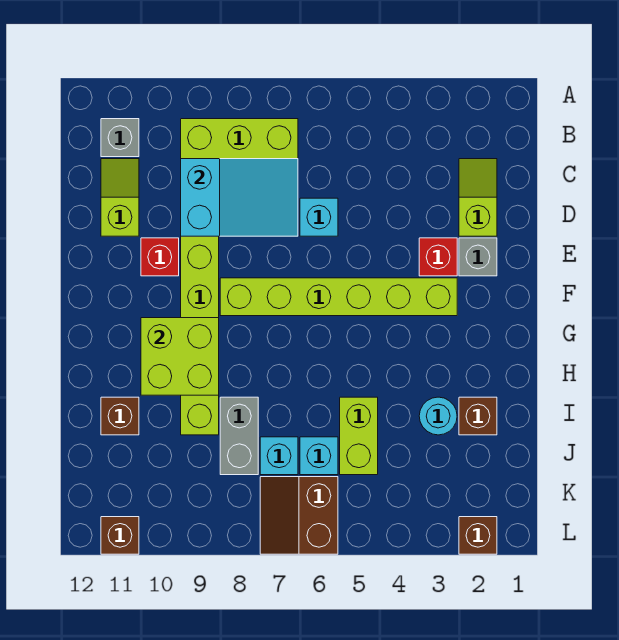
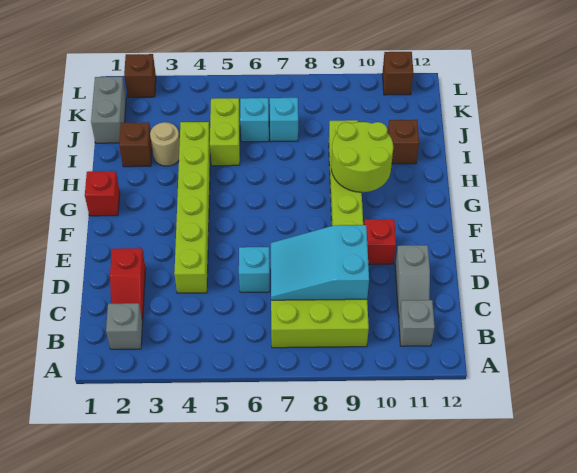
lime 1x2 slope [459,159,497,236] -> red 1x2 slope [110,248,146,321]
lime 1x2 slope [101,159,139,236] -> grey 1x2 slope [395,245,430,316]
grey 1x1 brick [459,238,497,276] -> grey 1x1 brick moved to [106,303,143,349]
red 1x1 brick [419,238,457,276] -> red 1x1 brick moved to [85,171,120,216]
lime 1x6 brick [220,278,457,316] -> lime 1x6 brick turned to [174,122,210,293]
lime 2x2 brick [141,318,219,395] -> lime 2x2 round brick [331,122,393,192]
cyan 1x1 round brick [419,397,457,435] -> tan 1x1 round brick [150,122,180,166]
grey 1x2 brick [220,397,258,475] -> grey 1x2 brick moved to [91,77,126,143]
brown 2x2 slope [260,477,338,554] -> none

